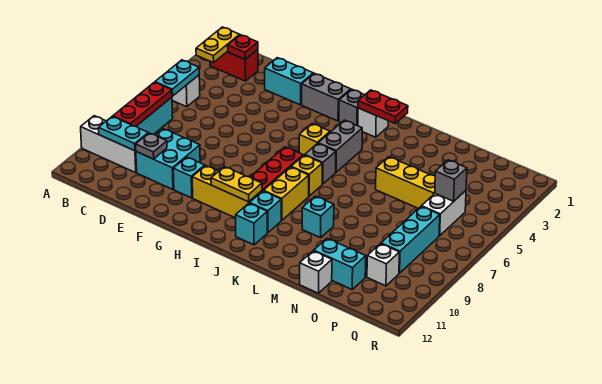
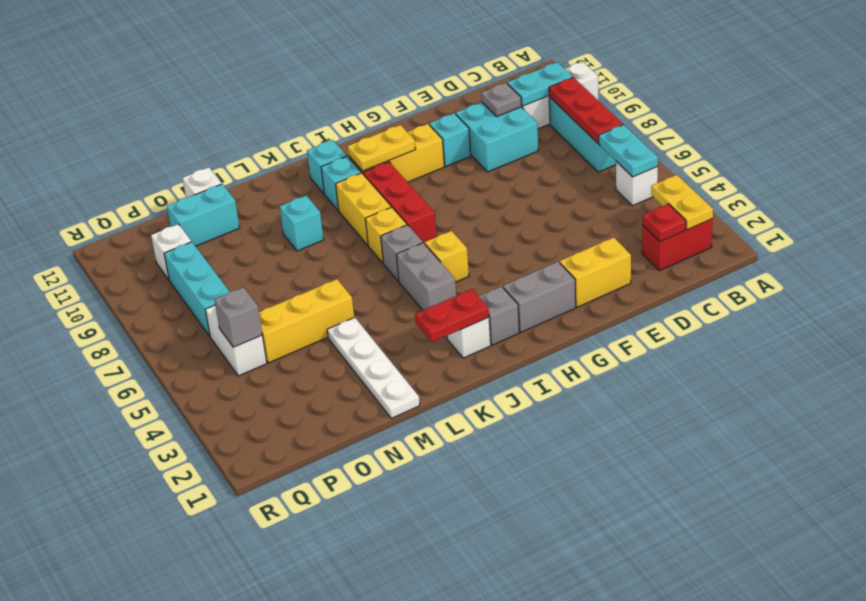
cyan 1x2 brick [265,58,313,105] -> yellow 1x2 brick [560,237,631,307]
none -> white 1x4 plate [327,317,420,418]

